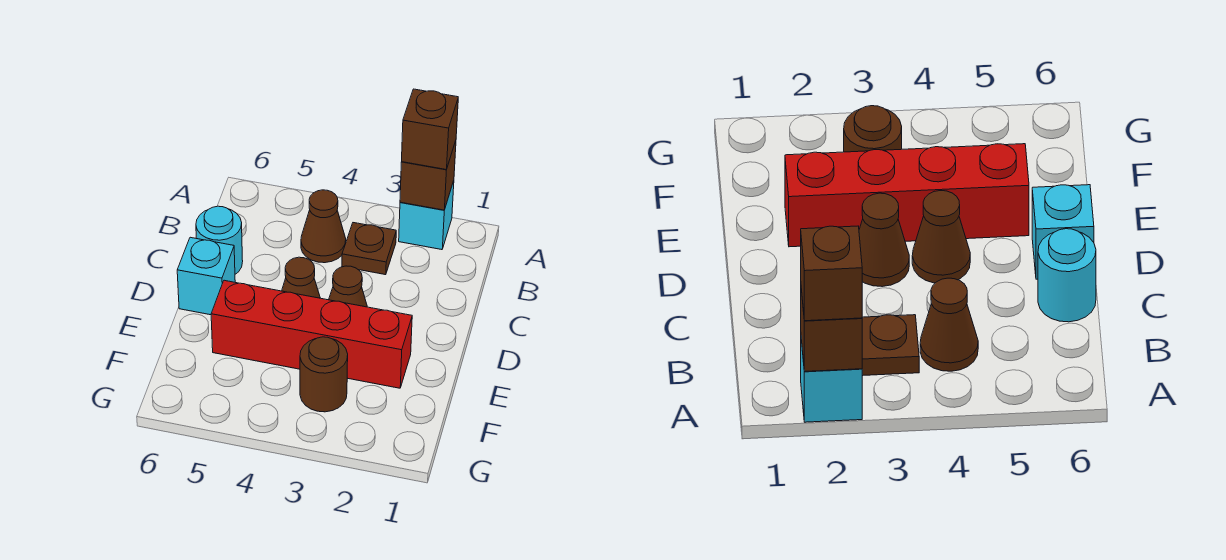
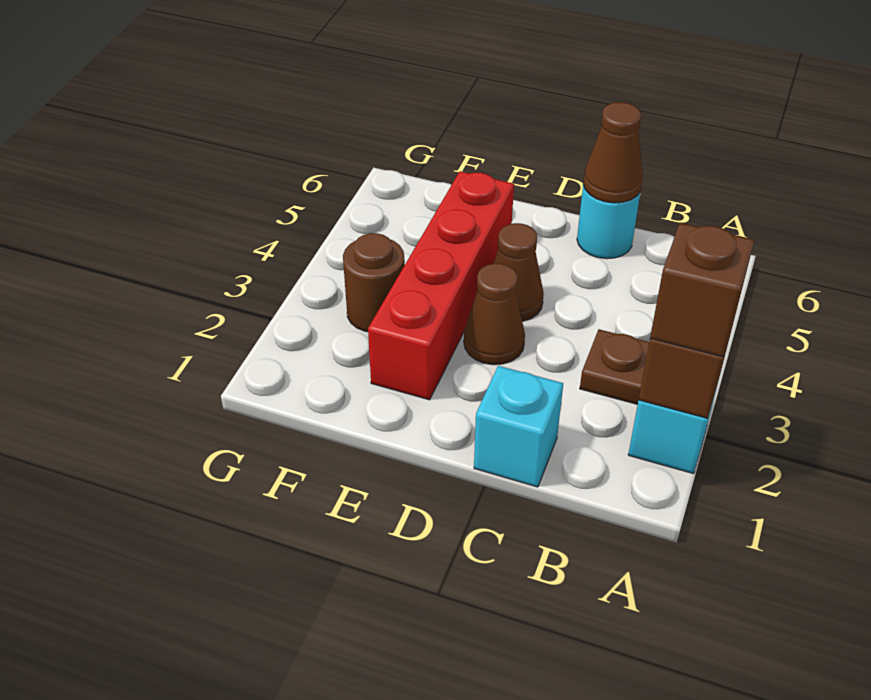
brown 1x1 cone [301,190,346,263] -> brown 1x1 cone moved to [583,102,643,203]
cyan 1x1 brick [177,237,235,315] -> cyan 1x1 brick moved to [474,366,563,487]

